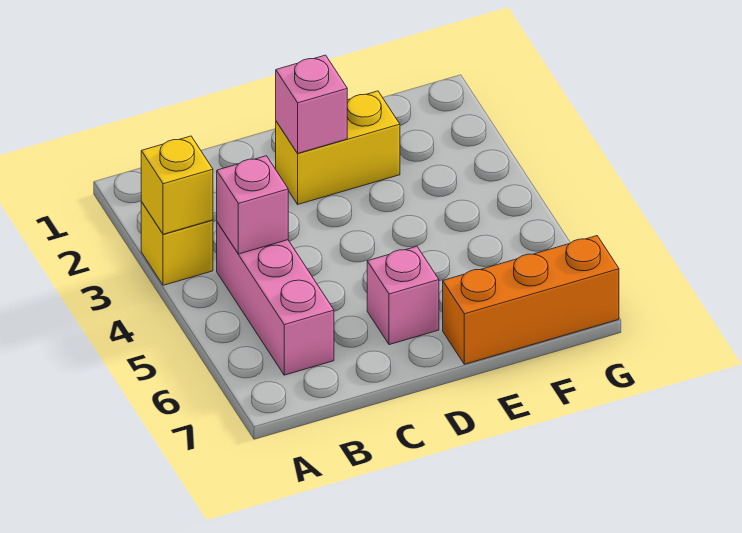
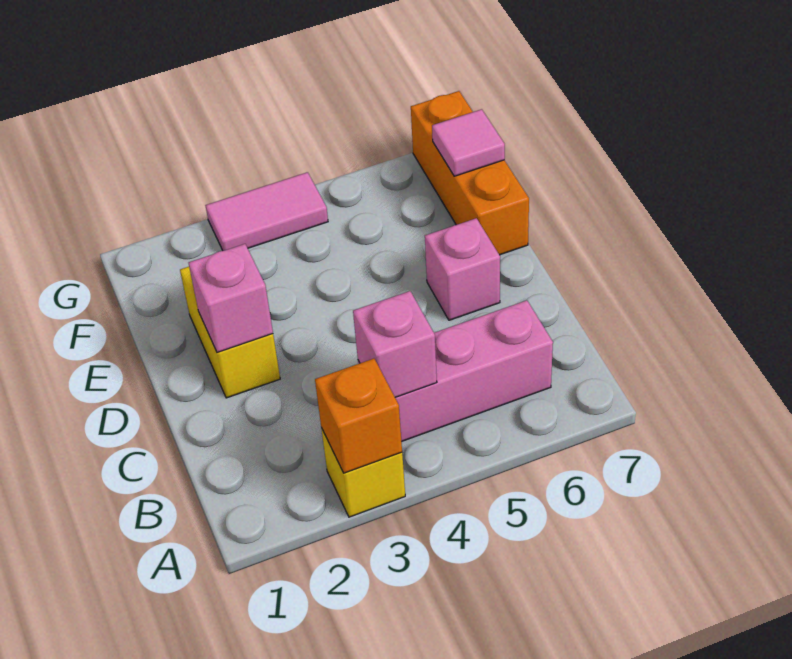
yellow 1x1 brick [141,136,213,234] -> orange 1x1 brick [315,359,402,473]
none -> pink 1x1 tile [432,109,505,176]
none -> pink 1x2 tile [205,172,328,251]

